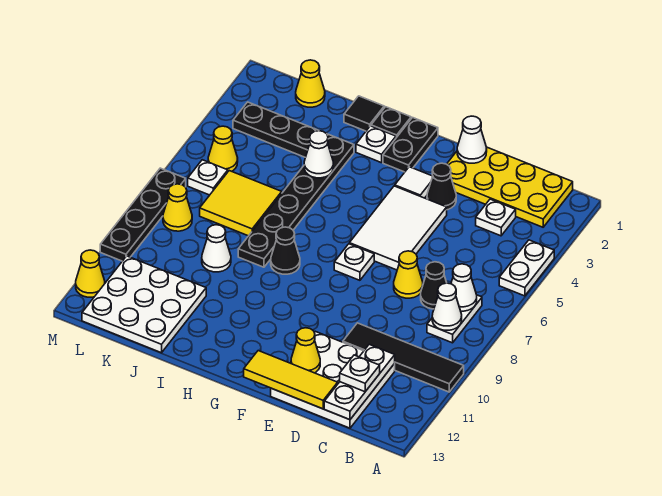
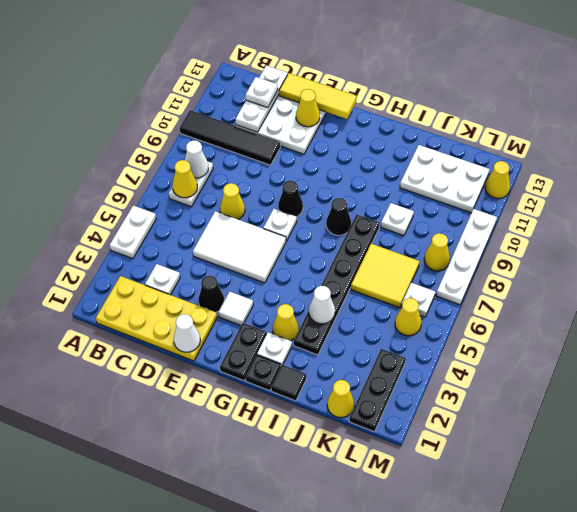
white 1x1 cone [451,264,477,311] -> yellow 1x1 cone [173,160,197,198]
black 1x1 cone [421,262,447,309] -> black 1x1 cone moved to [278,181,303,217]
white 2x3 tile [349,186,447,270] -> white 2x3 tile turned to [193,211,286,283]
none -> yellow 1x1 cone [273,304,299,341]
black 1x3 plate [233,102,319,157] -> black 1x3 plate turned to [349,349,406,432]
white 1x1 cone [202,225,231,272] -> white 1x1 plate [381,203,414,236]
white 3x3 plate [82,256,206,353] -> white 2x3 plate [400,145,490,213]
black 1x4 plate [100,168,186,261] -> white 1x4 plate [436,209,497,305]

